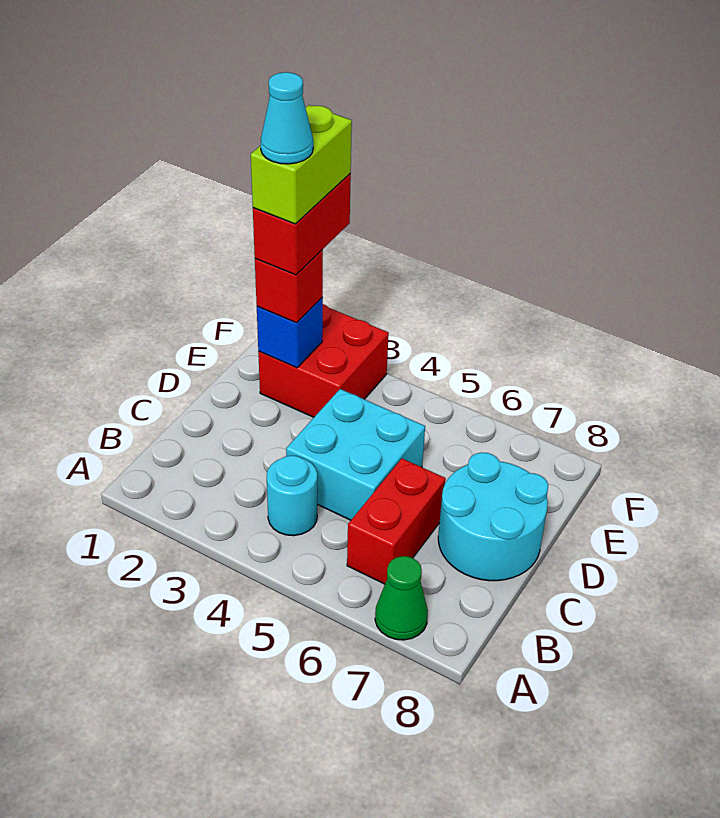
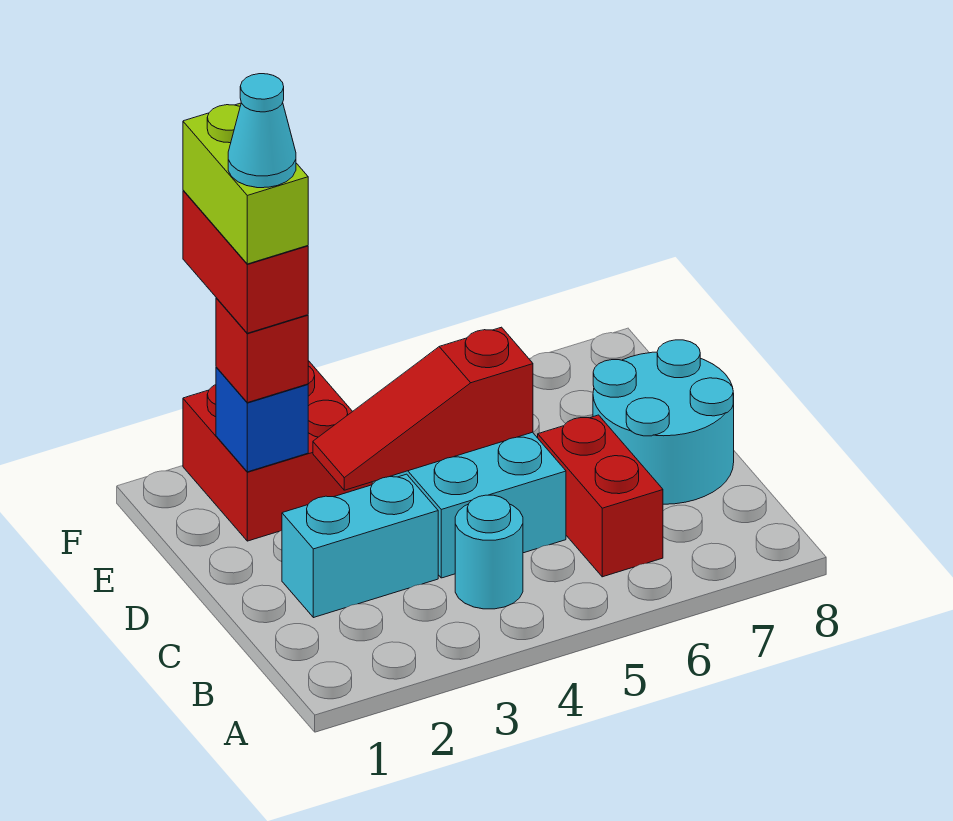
green 1x1 cone [375,556,428,640] -> none
none -> cyan 1x2 brick [282,474,438,618]
none -> red 1x3 slope [313,327,533,490]

